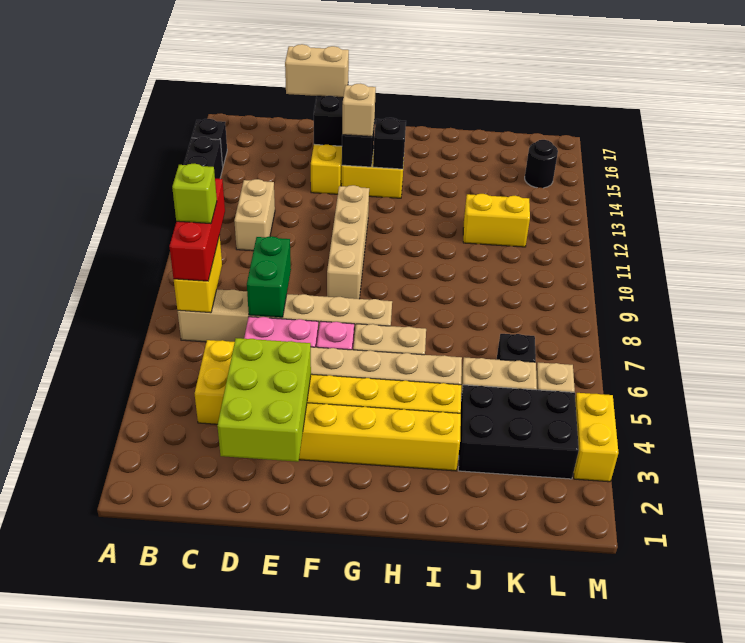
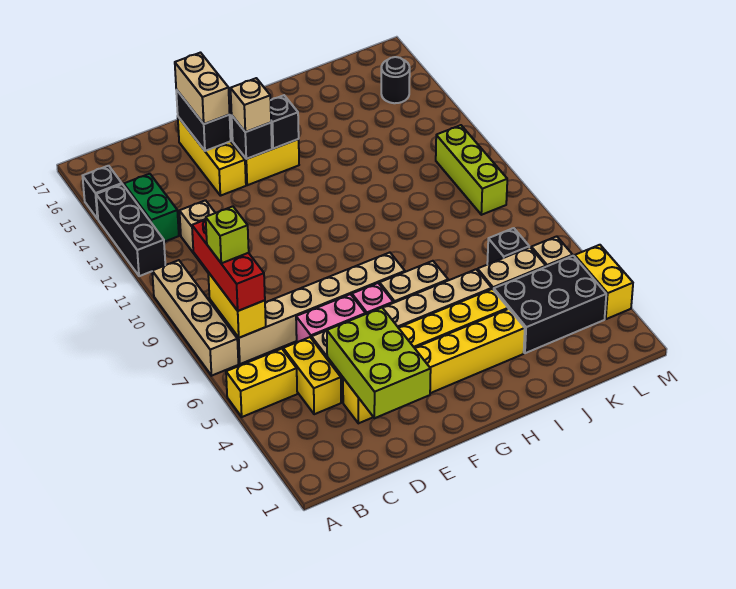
green 1x2 brick [247,236,291,317] -> green 1x2 brick moved to [124,174,179,242]
tan 1x2 brick [285,44,349,97] -> tan 1x2 brick turned to [175,53,230,124]
tan 1x4 brick [327,185,369,299] -> tan 1x4 brick moved to [152,260,238,376]
yellow 1x2 brick [463,194,530,247] -> yellow 1x2 brick moved to [226,349,297,417]
none -> lime 1x3 brick [436,125,507,215]

